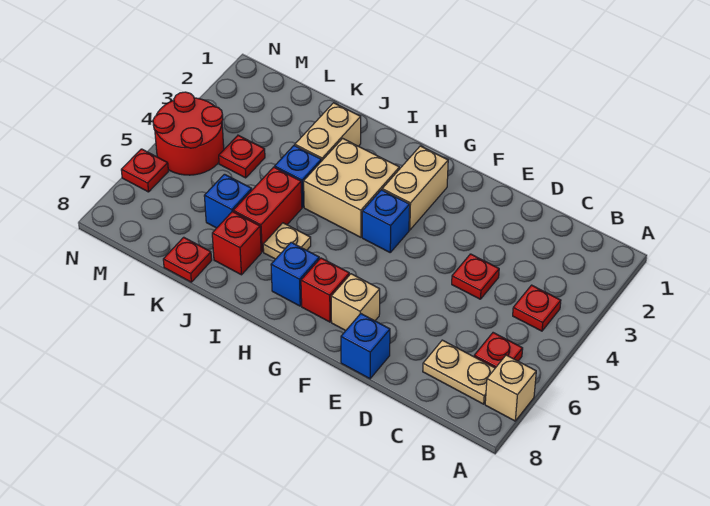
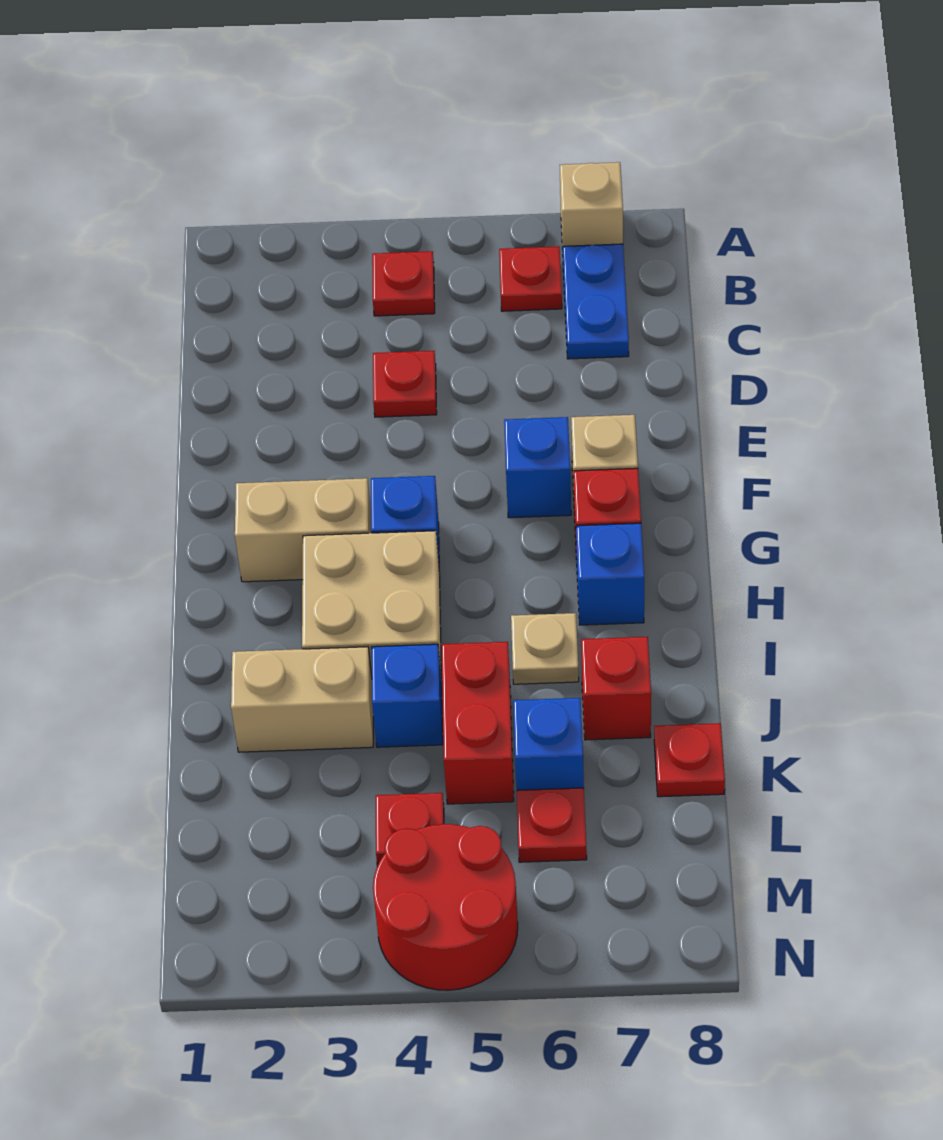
tan 1x2 plate [423,340,495,404] -> blue 1x2 plate [563,244,629,359]
blue 1x1 brick [341,314,390,379] -> blue 1x1 brick moved to [504,417,571,518]
red 1x2 brick [233,167,302,252] -> red 1x2 brick turned to [442,642,514,804]
red 1x1 plate [121,149,168,192] -> red 1x1 plate moved to [517,788,587,862]

